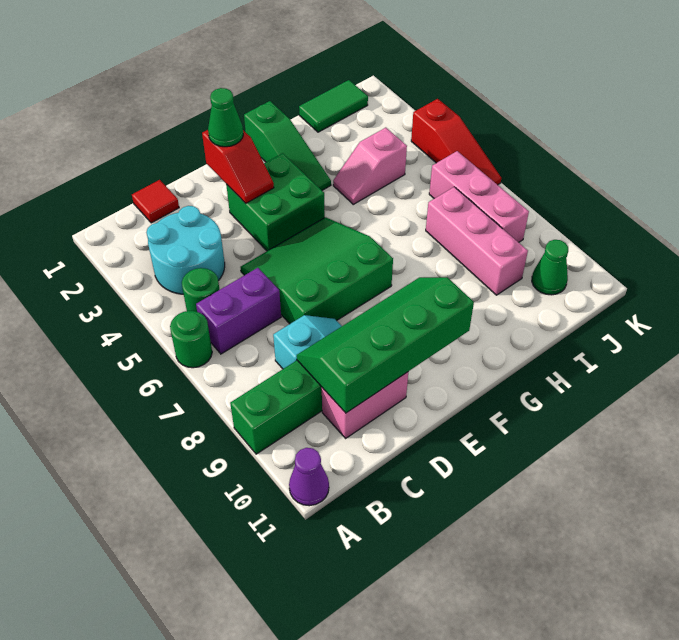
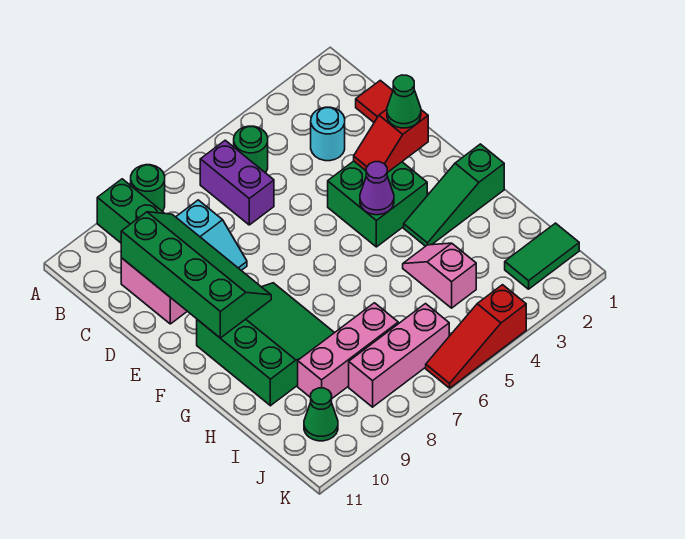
green 1x1 round brick [170,311,212,368] -> green 1x1 round brick moved to [131,165,165,211]
purple 1x1 cone [289,448,329,506] -> purple 1x1 cone moved to [360,162,394,215]
cyan 2x2 round brick [146,206,225,294] -> cyan 1x1 round brick [311,107,345,161]
green 3x3 slope [240,217,393,324] -> green 3x3 slope moved to [197,283,334,406]
green 1x2 tile [299,80,368,132] -> green 1x2 tile turned to [505,223,579,289]

